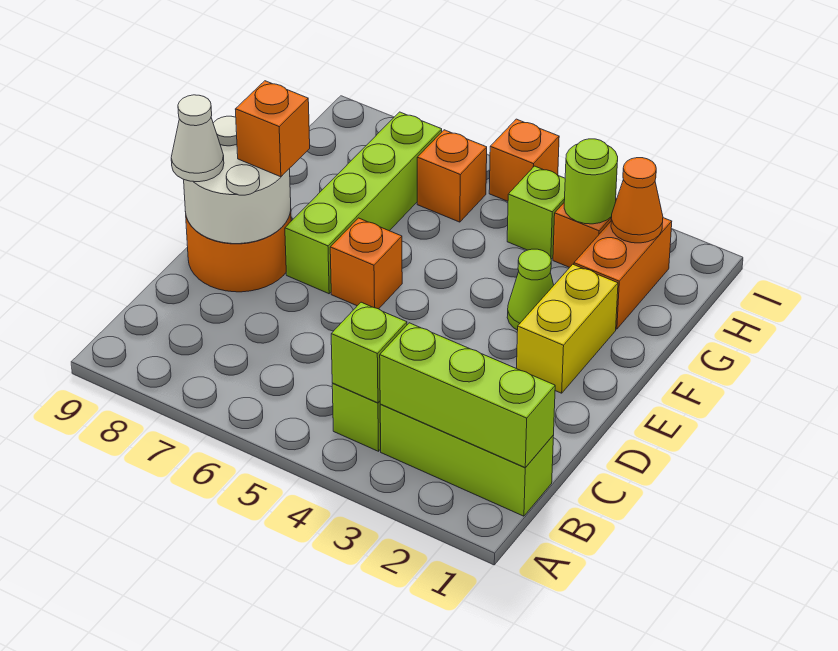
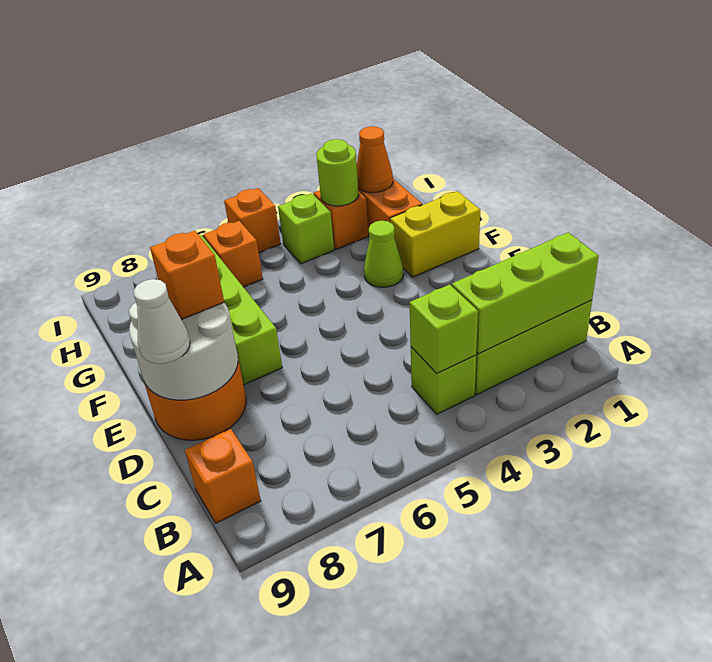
yellow 1x2 brick [517,264,618,393] -> yellow 1x2 brick turned to [390,191,480,277]
orange 1x1 brick [330,218,402,309] -> orange 1x1 brick moved to [185,429,261,523]

